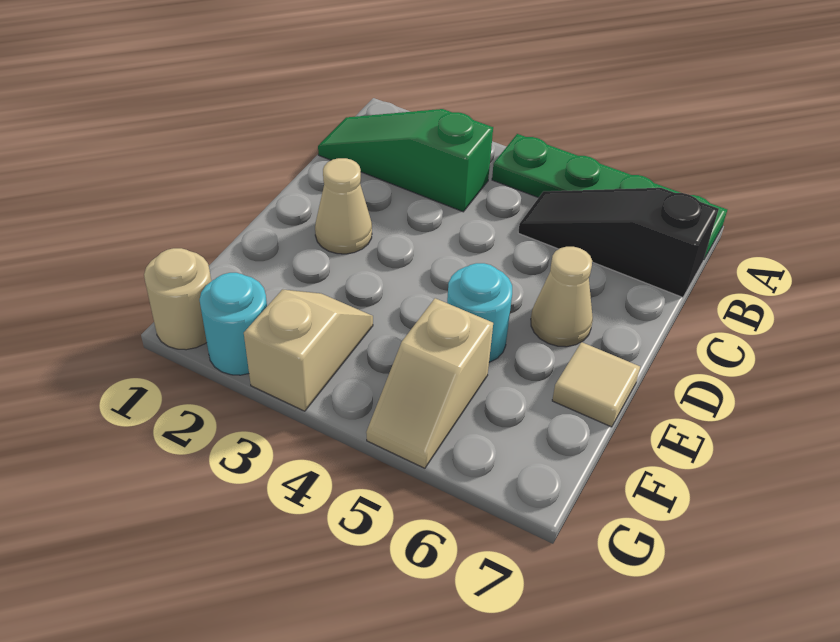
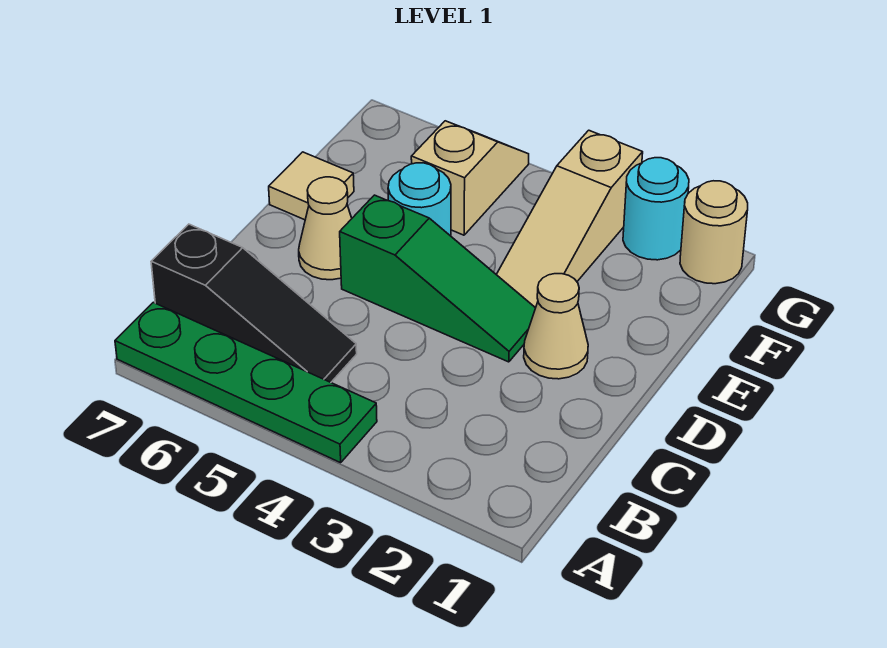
green 1x3 slope [318,109,493,212] -> green 1x3 slope moved to [340,195,535,362]
tan 1x2 slope [244,289,373,411] -> tan 1x3 slope [496,130,643,308]

